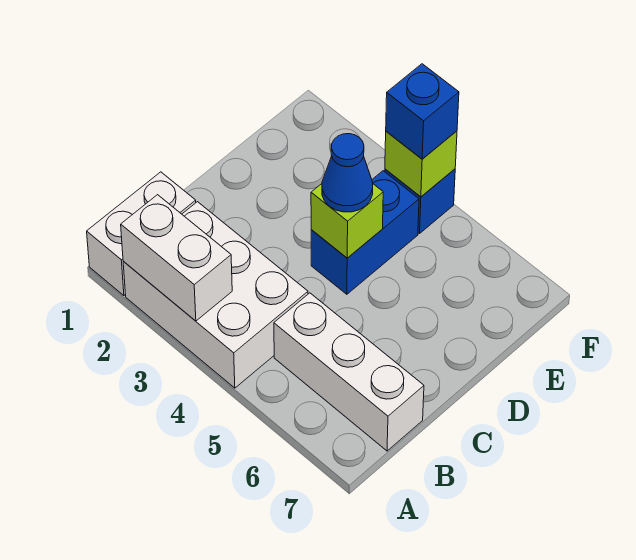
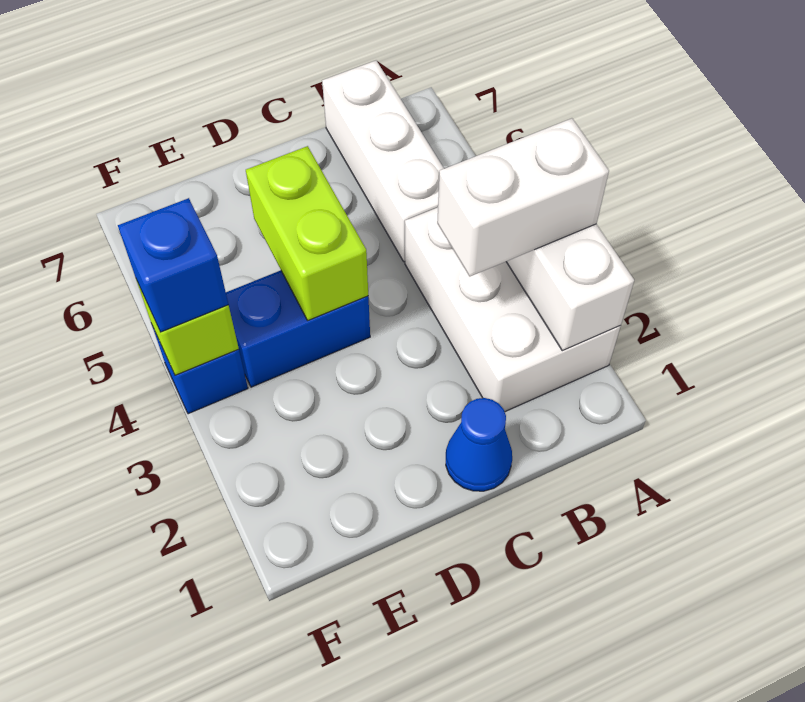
white 1x2 brick [87,172,196,296] -> white 1x2 brick moved to [437,118,609,276]
lime 1x1 brick [311,184,383,258] -> lime 1x2 brick [246,146,368,320]
blue 1x1 cone [322,134,373,212] -> blue 1x1 cone moved to [446,398,512,491]

